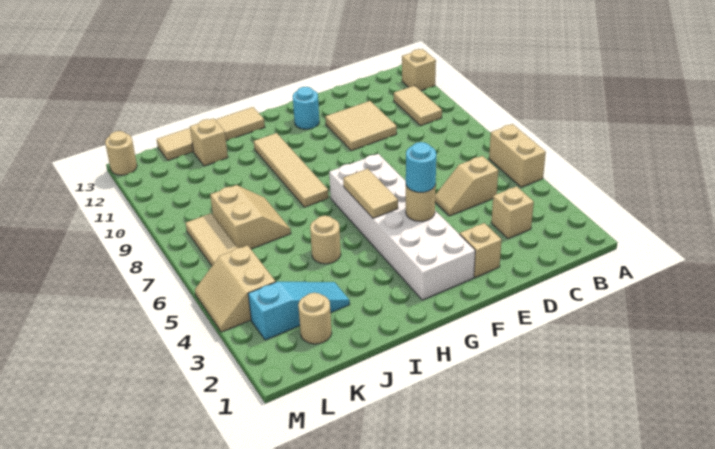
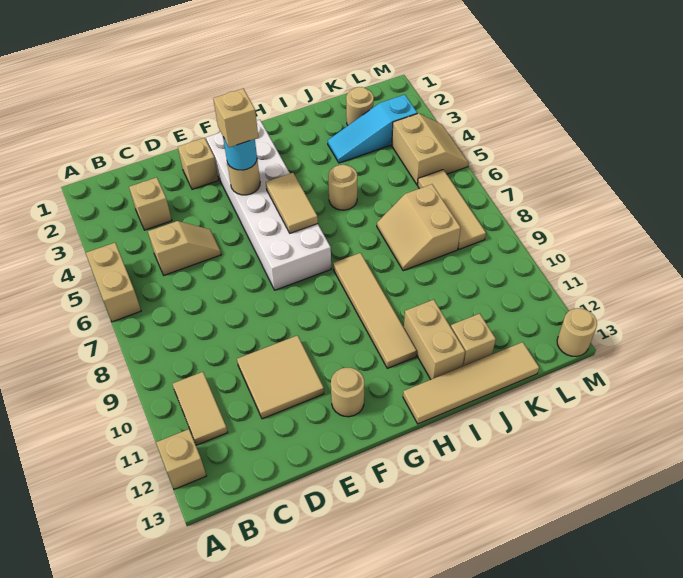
none -> tan 1x1 brick [213,89,258,147]
cyan 1x1 round brick [293,87,319,129] -> tan 1x1 round brick [331,368,364,417]
none -> tan 1x2 brick [404,300,465,379]

